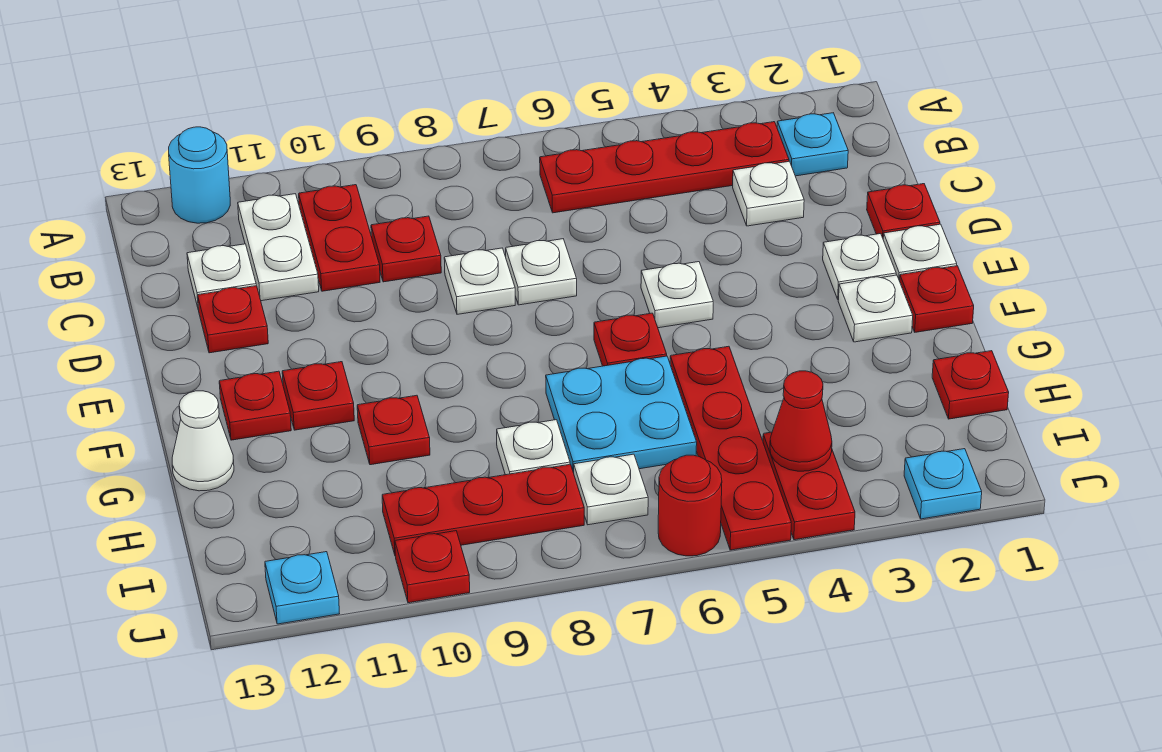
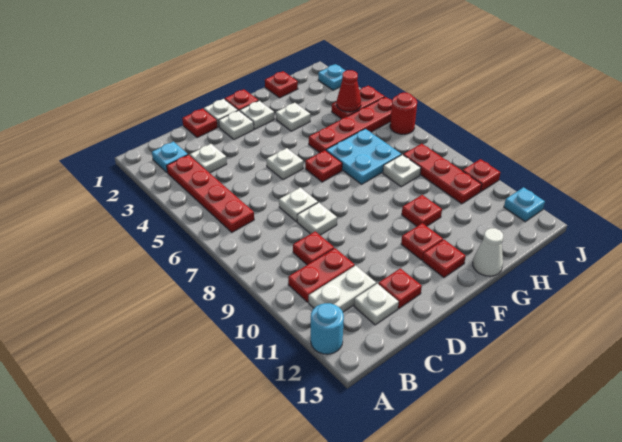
white 1x1 plate [574,454,648,525] -> white 1x1 plate moved to [276,103,310,131]

